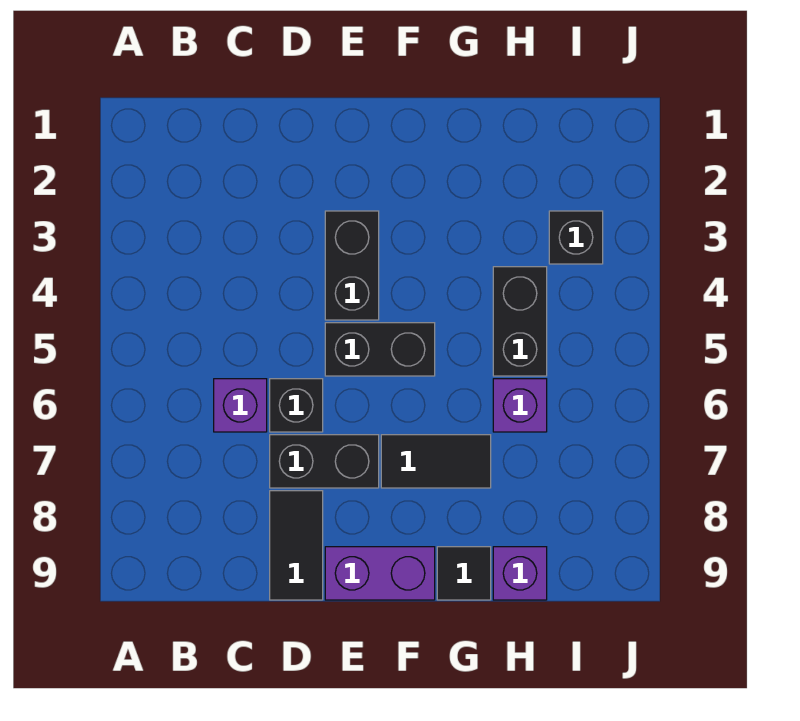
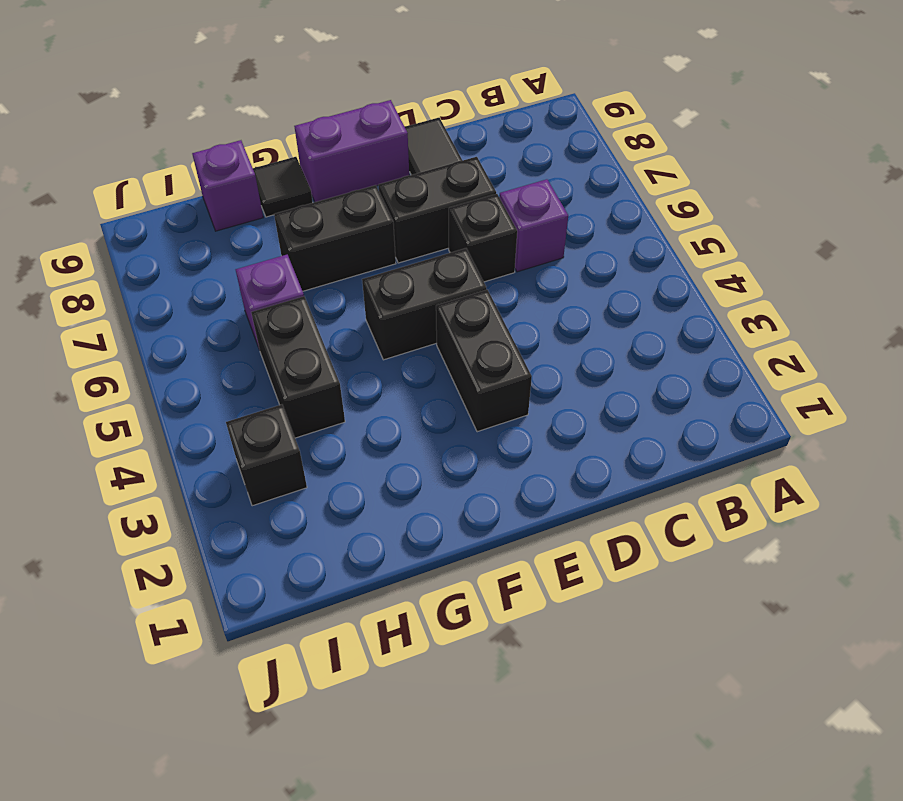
black 1x2 tile [381,435,491,488] -> black 1x2 brick [274,185,396,291]

